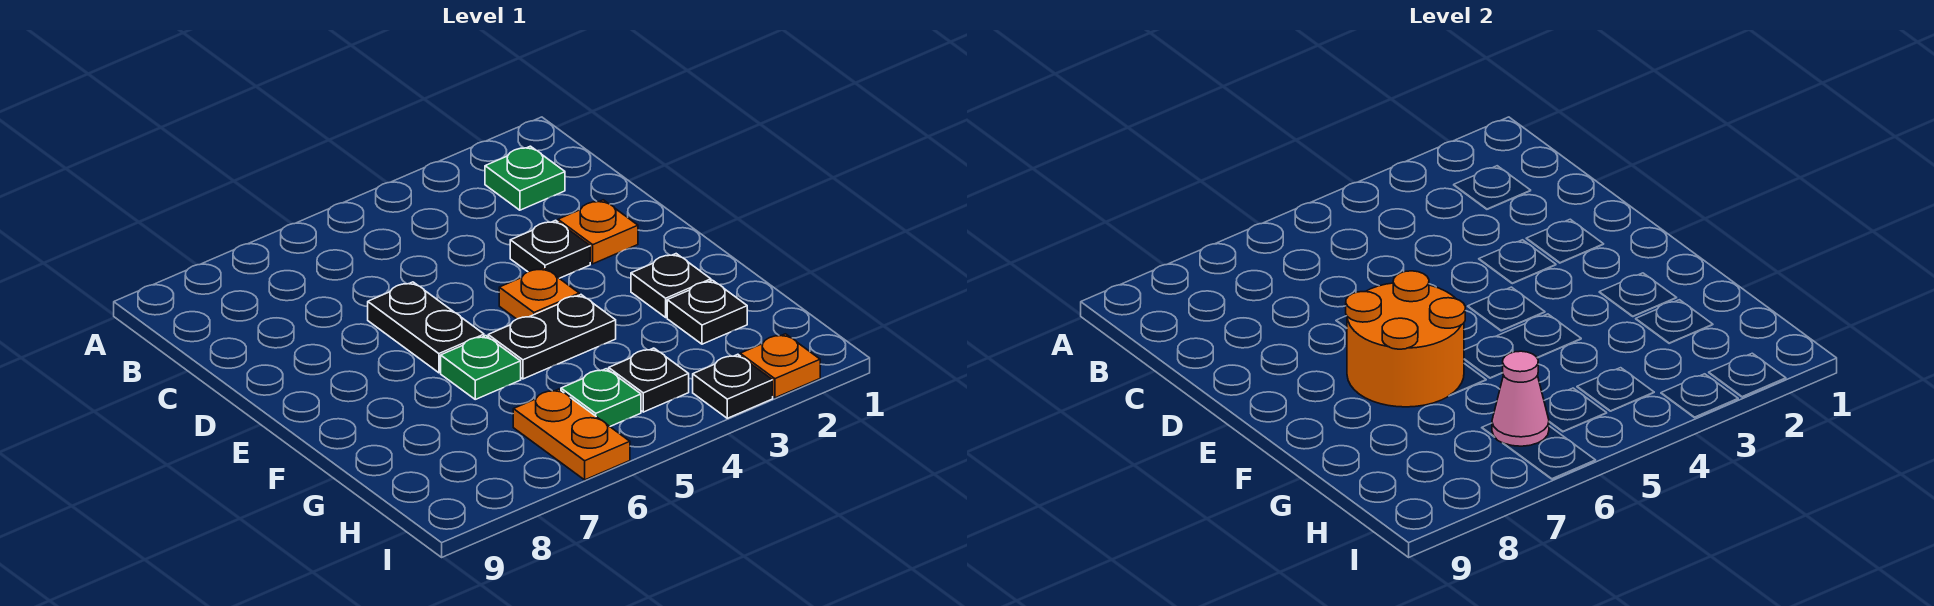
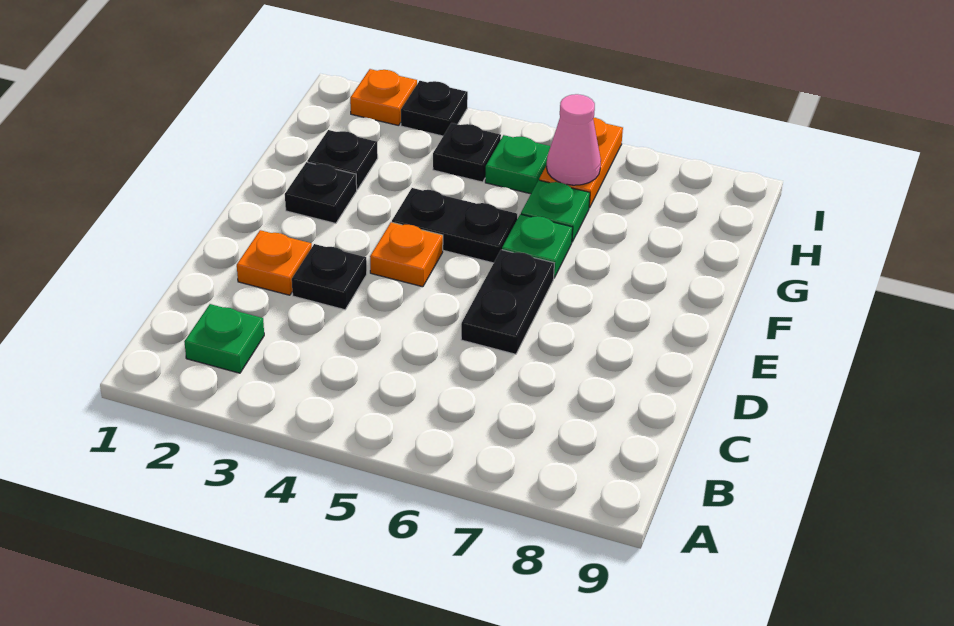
orange 2x2 round brick [1346,271,1465,407] -> none
none -> green 1x1 plate [521,180,590,242]

